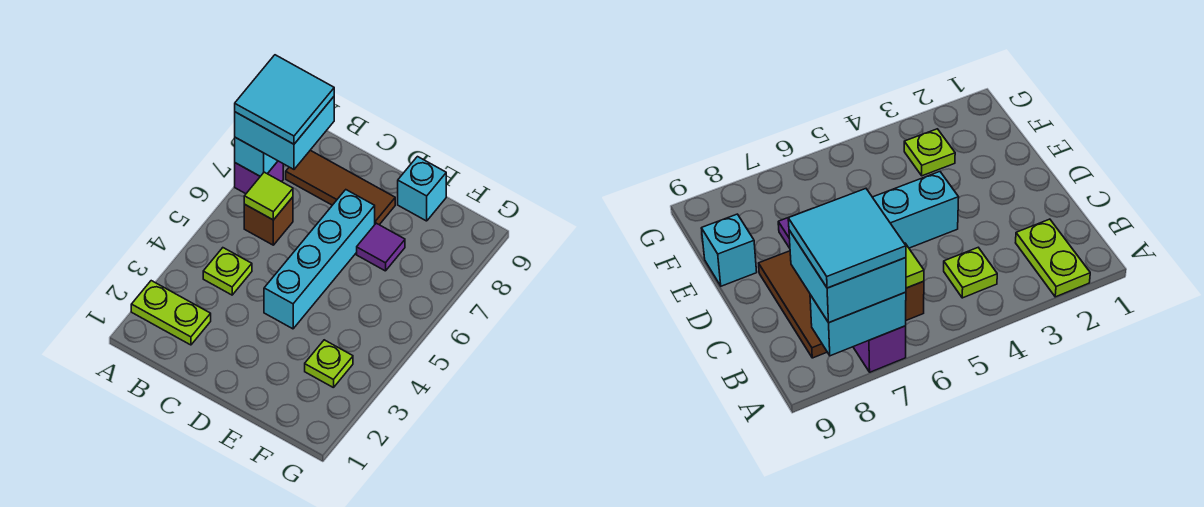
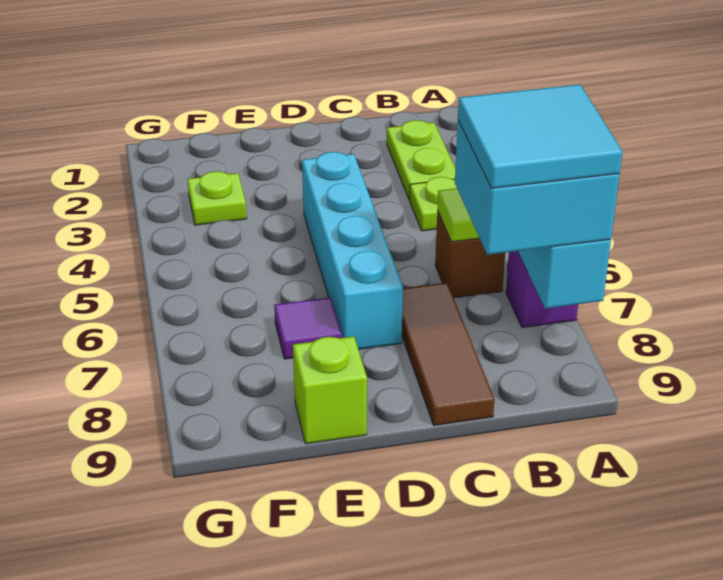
lime 1x2 plate [131,281,211,345] -> lime 1x2 plate turned to [387,120,455,200]
brown 1x3 tile [286,150,395,225] -> brown 1x3 tile turned to [402,283,495,425]
cyan 1x1 brick [398,157,446,221] -> lime 1x1 brick [293,336,367,444]

